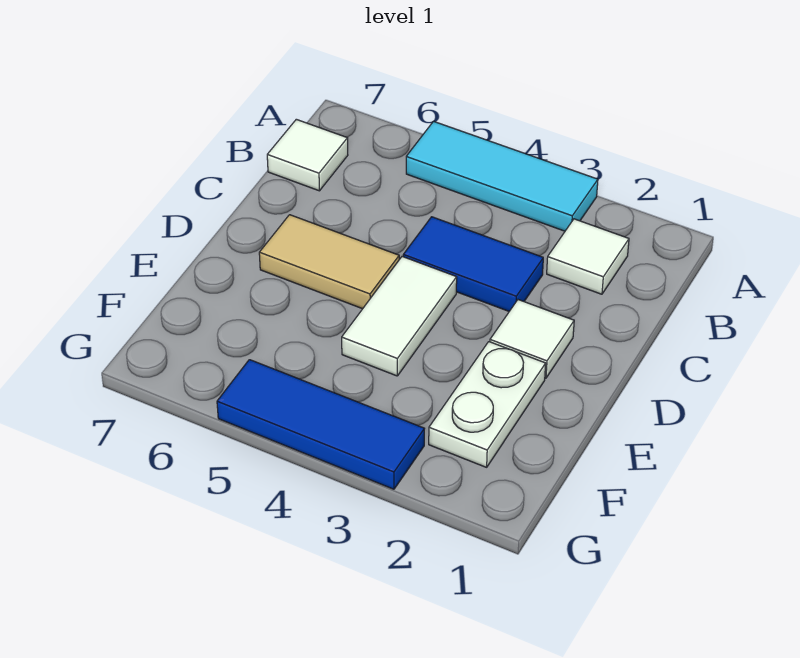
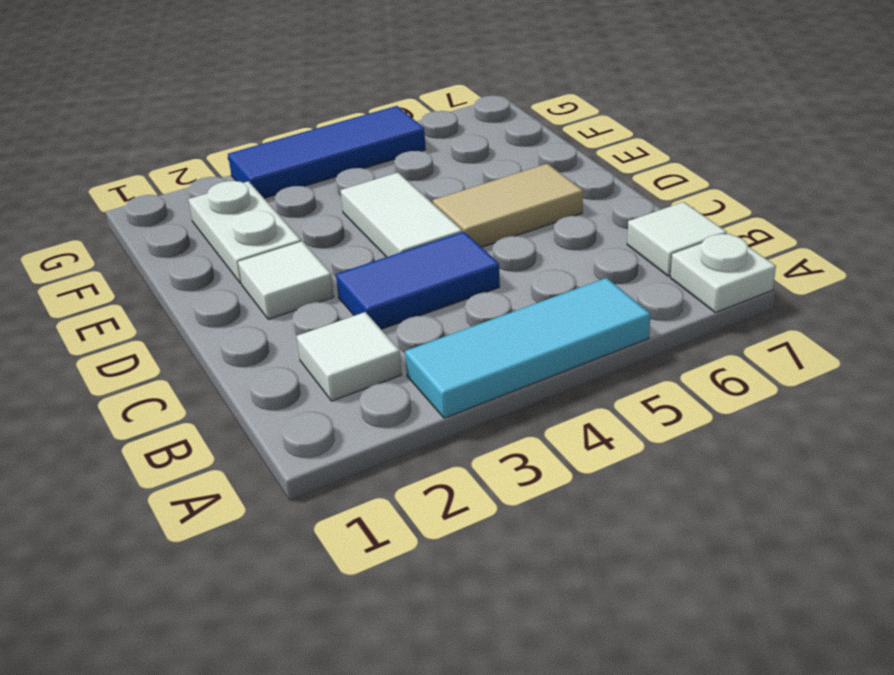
none -> white 1x1 plate [671,233,776,313]

